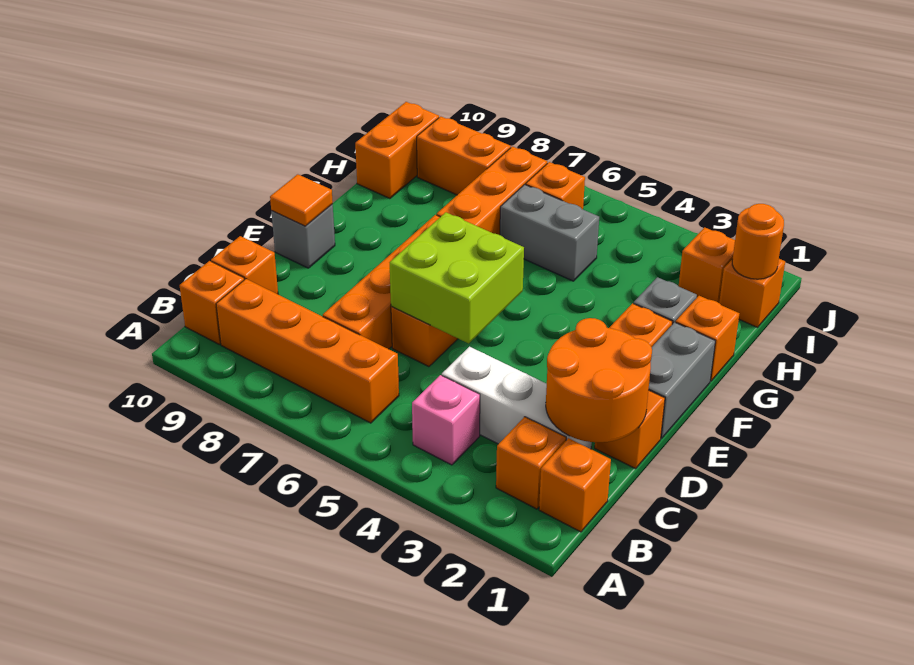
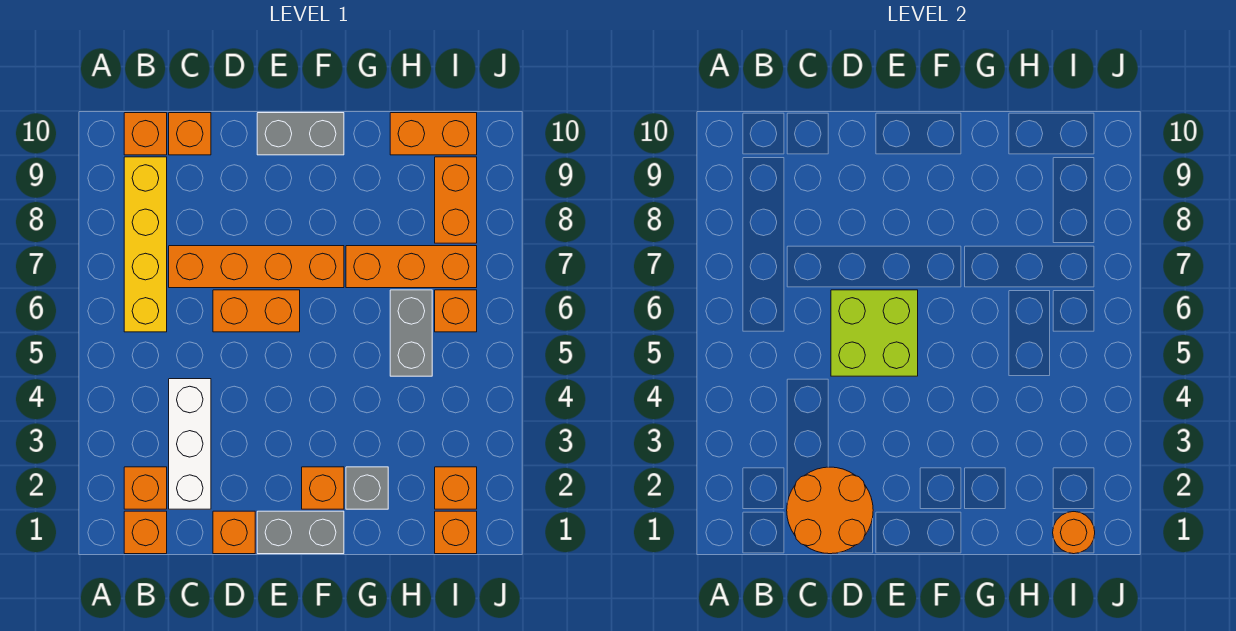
pink 1x1 brick [412,375,480,465] -> none
orange 1x4 brick [216,279,399,423] -> yellow 1x4 brick [124,157,167,332]
grey 1x1 brick [271,204,335,268] -> grey 1x2 brick [257,113,344,155]
orange 1x1 tile [270,174,333,226] -> none
orange 1x1 brick [676,296,739,381] -> none

